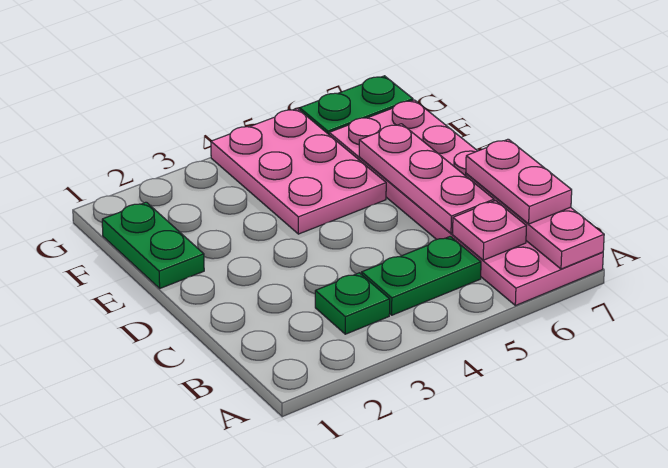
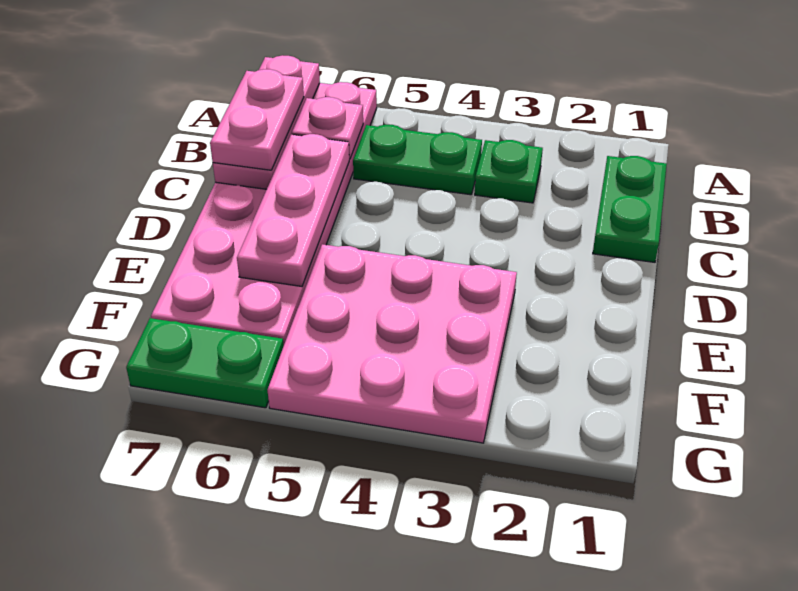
green 1x2 plate [102,202,204,288] -> green 1x2 plate moved to [593,156,667,262]
pink 2x3 plate [211,109,386,234] -> pink 3x3 plate [268,244,517,443]

